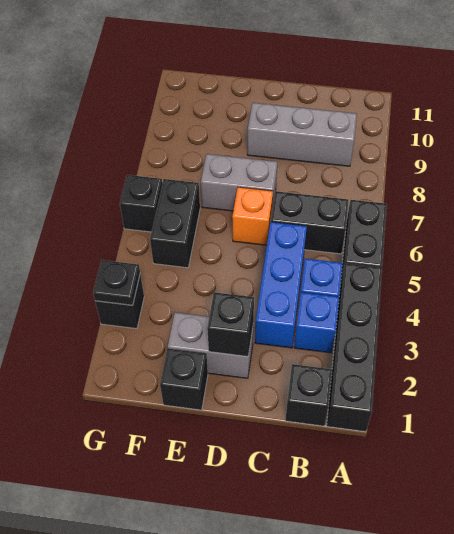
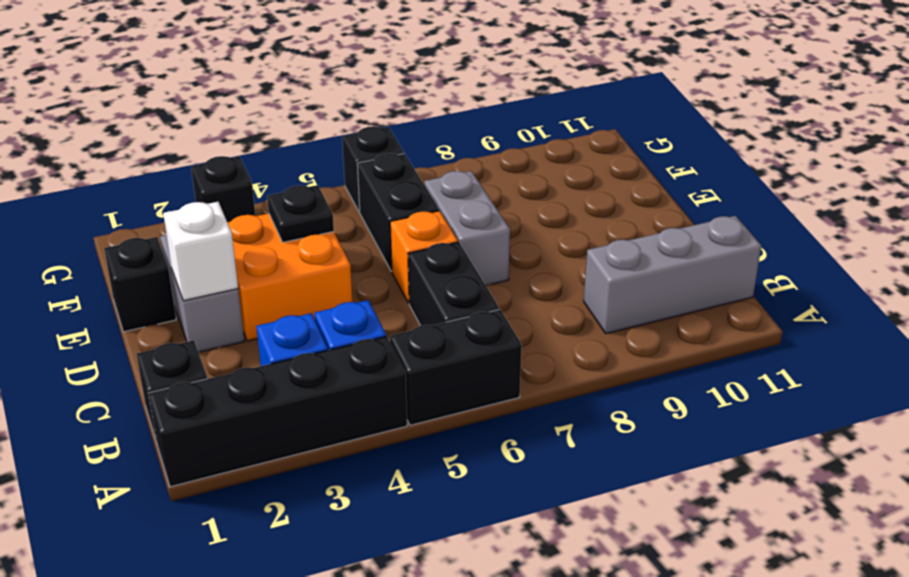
grey 1x3 brick [247,103,357,166] -> grey 1x3 brick turned to [584,216,761,334]
blue 1x3 brick [255,222,307,348] -> none
black 1x1 brick [207,292,254,357] -> white 1x1 brick [163,202,238,301]
none -> orange 2x2 brick [227,214,352,341]
black 1x2 brick [150,179,200,268] -> black 1x2 brick turned to [357,153,439,271]
black 1x1 plate [93,260,140,305] -> black 1x1 plate moved to [267,185,334,242]

